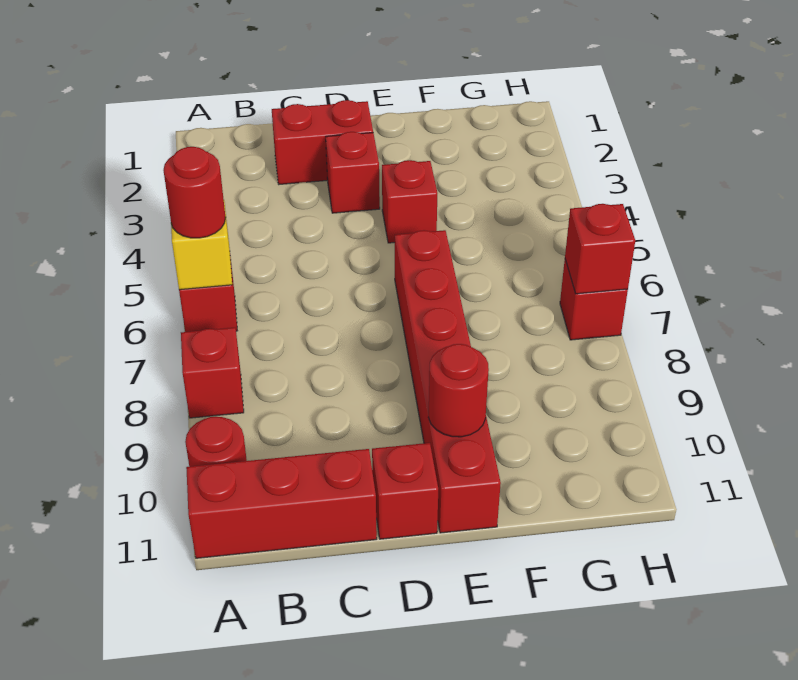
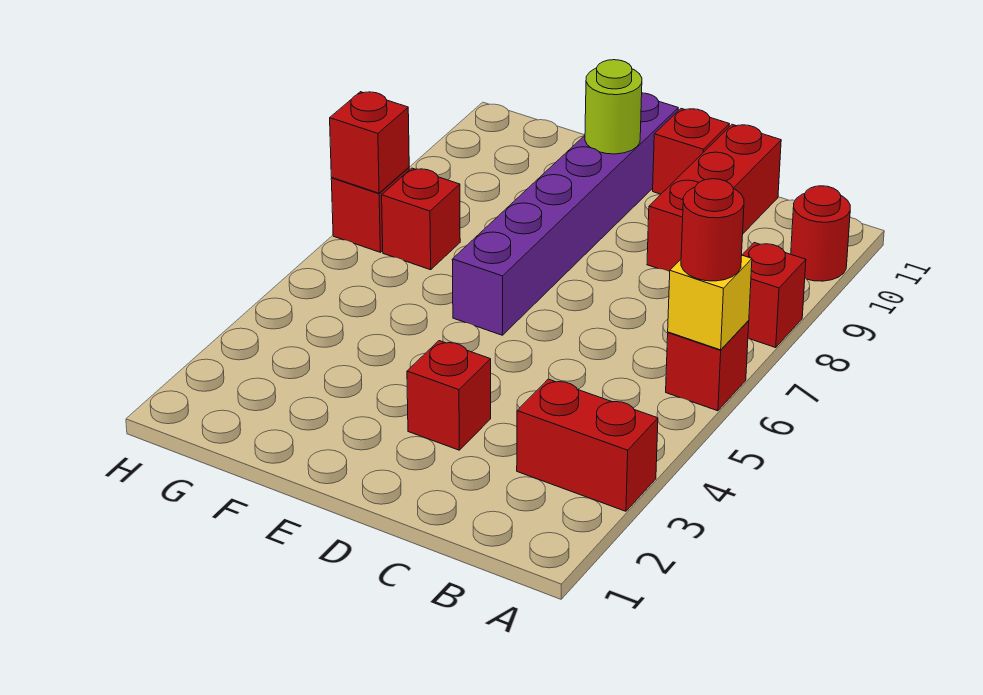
red 1x3 brick [186,449,377,558] -> red 1x3 brick turned to [647,124,781,272]
red 1x2 brick [272,100,373,184] -> red 1x2 brick moved to [517,379,658,511]
red 1x1 brick [382,160,437,243] -> red 1x1 brick moved to [382,168,460,270]
red 1x6 brick [395,230,501,533] -> purple 1x6 brick [452,93,678,335]
red 1x1 round brick [428,344,489,437] -> lime 1x1 round brick [585,60,642,154]

